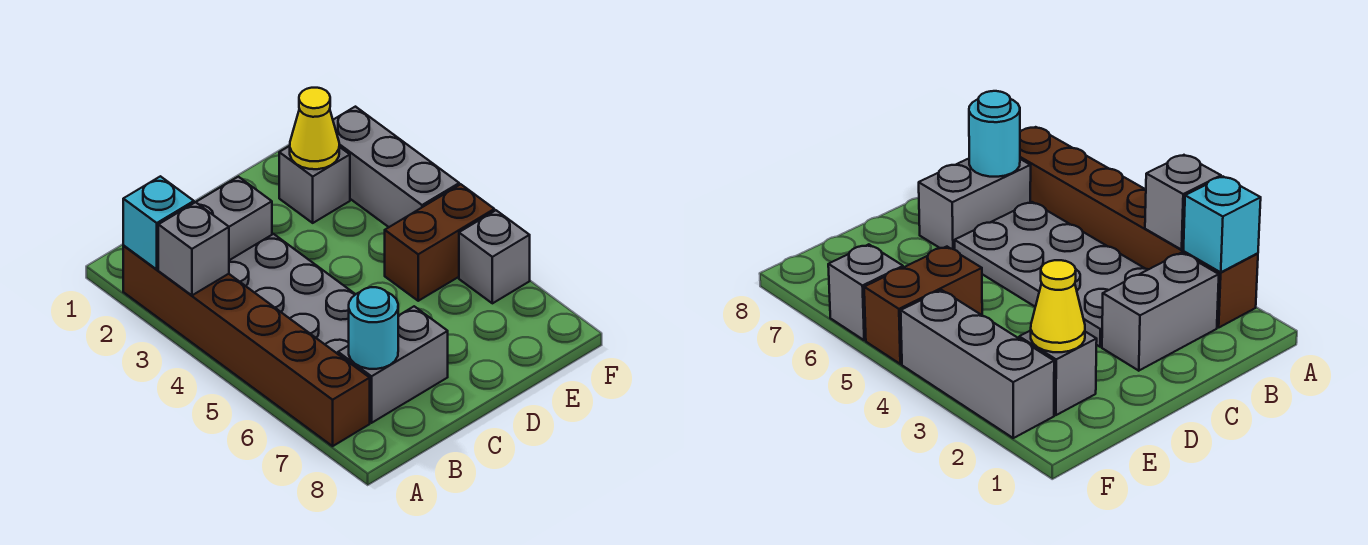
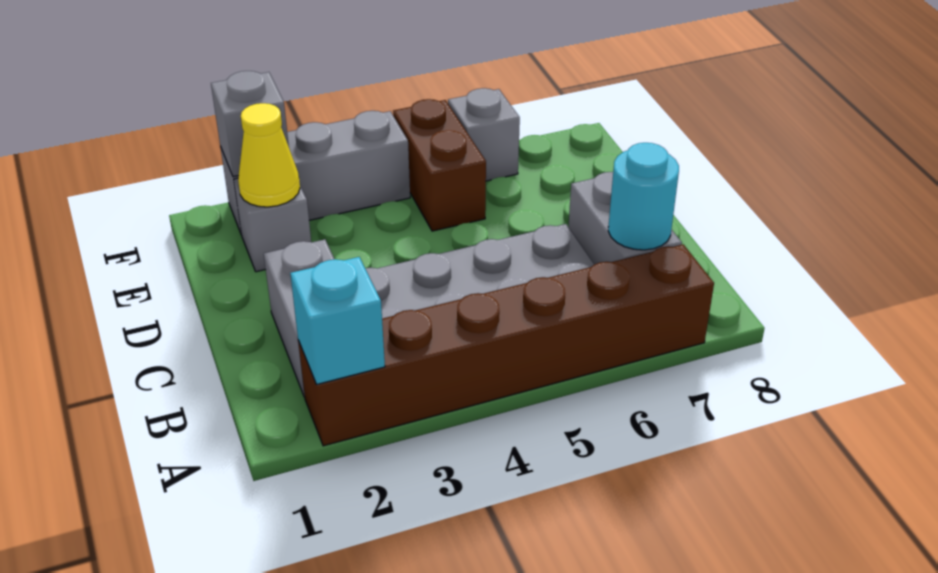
grey 1x1 brick [158,202,229,295] -> grey 1x1 brick moved to [211,71,289,177]

